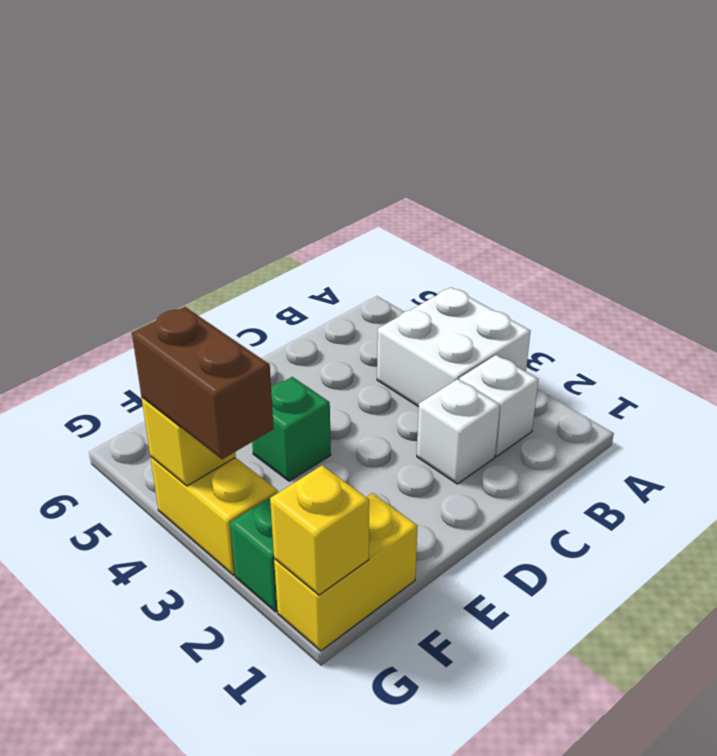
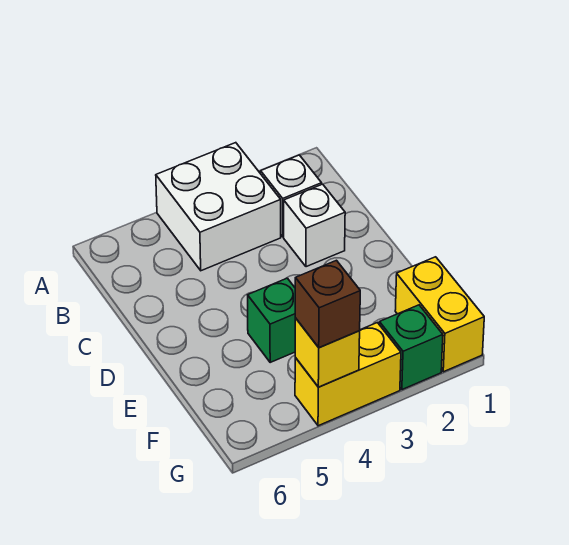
yellow 1x1 brick [270,465,369,595] -> none
brown 1x2 brick [132,307,274,459] -> brown 1x1 brick [295,260,360,347]

